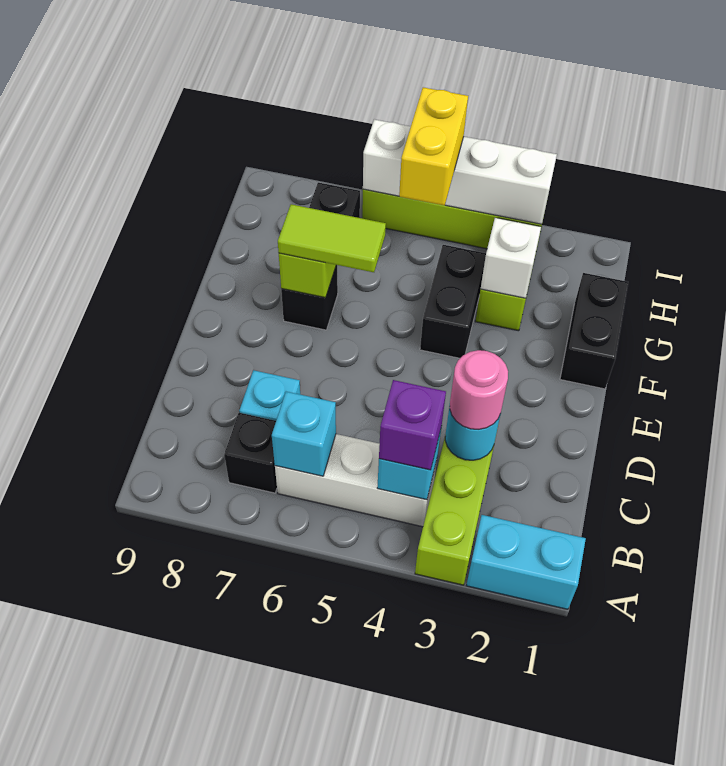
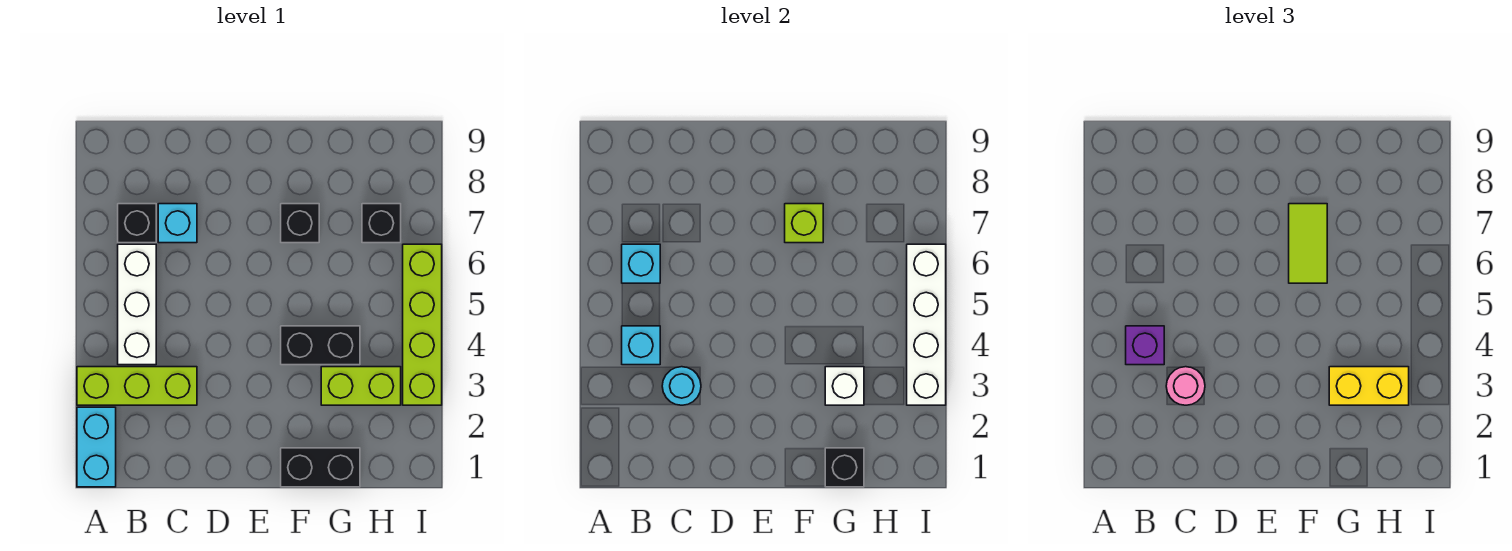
none -> black 1x1 brick [825,448,864,487]
yellow 1x2 brick [399,87,468,205] -> yellow 1x2 brick moved to [1329,367,1409,405]

